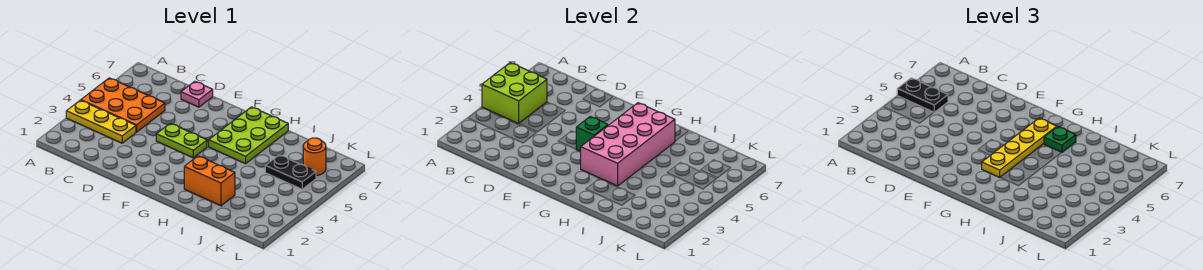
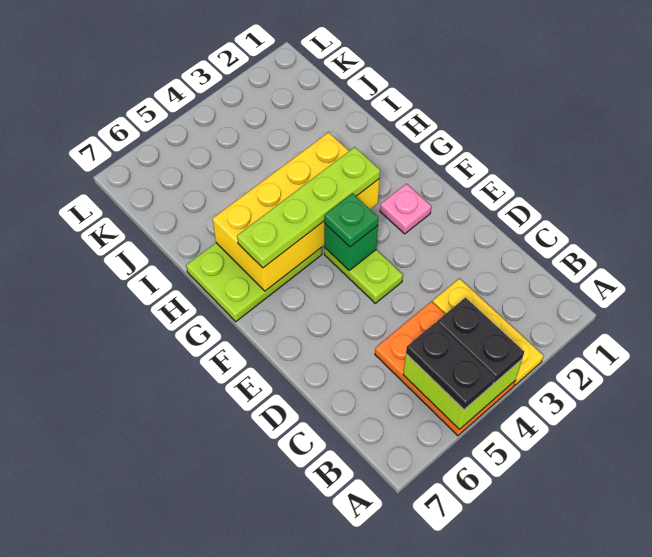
pink 1x1 plate [181,81,213,107] -> pink 1x1 plate moved to [380,184,431,234]
pink 2x4 brick [581,103,675,186] -> yellow 2x4 brick [213,133,380,291]
yellow 1x4 plate [982,118,1057,177] -> lime 1x4 plate [237,147,380,268]
orange 1x2 brick [184,156,235,206] -> none
green 1x1 plate [1044,127,1076,152] -> green 1x1 plate moved to [324,193,378,247]
black 1x2 plate [265,155,316,189] -> black 1x2 plate moved to [437,298,524,383]
orange 1x1 round brick [303,138,326,175] -> none

